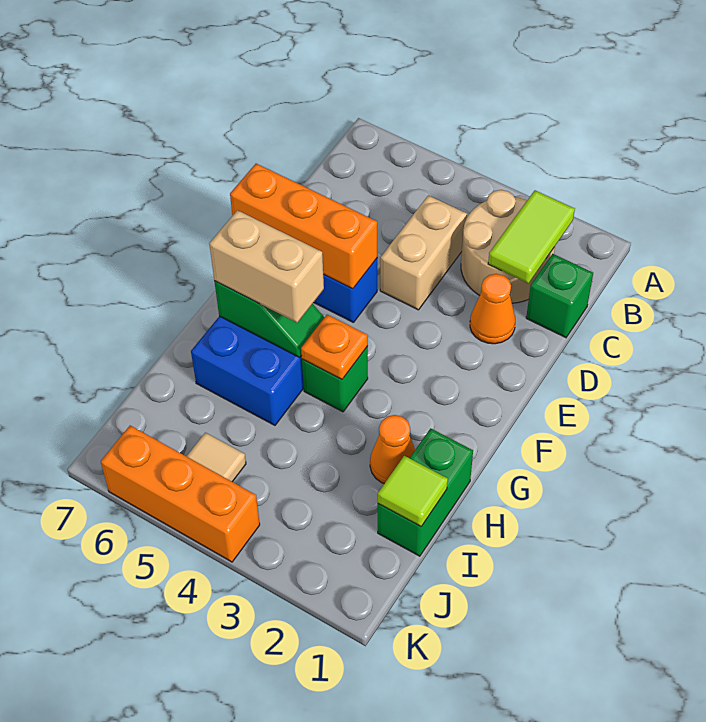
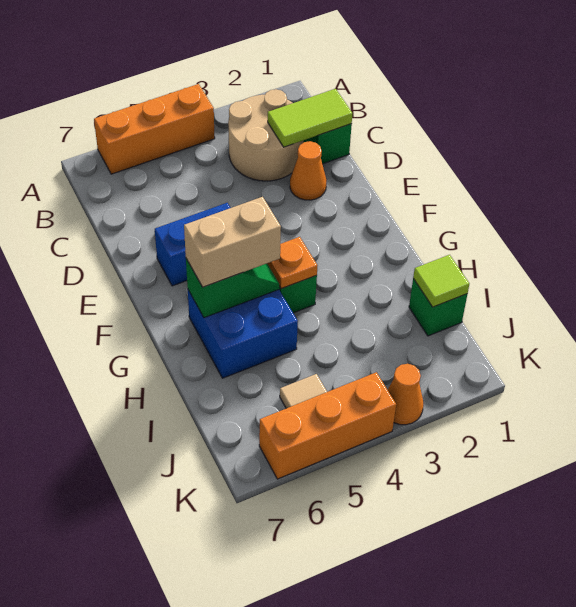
lime 1x2 tile [488,190,575,283] -> lime 1x2 tile turned to [268,89,352,147]
tan 1x2 brick [380,195,467,310] -> none
orange 1x3 brick [230,164,377,289] -> orange 1x3 brick moved to [94,84,215,174]
green 1x2 brick [378,428,473,556] -> green 1x1 brick [409,279,467,336]
orange 1x1 cone [370,415,415,483] -> orange 1x1 cone moved to [388,364,423,425]

